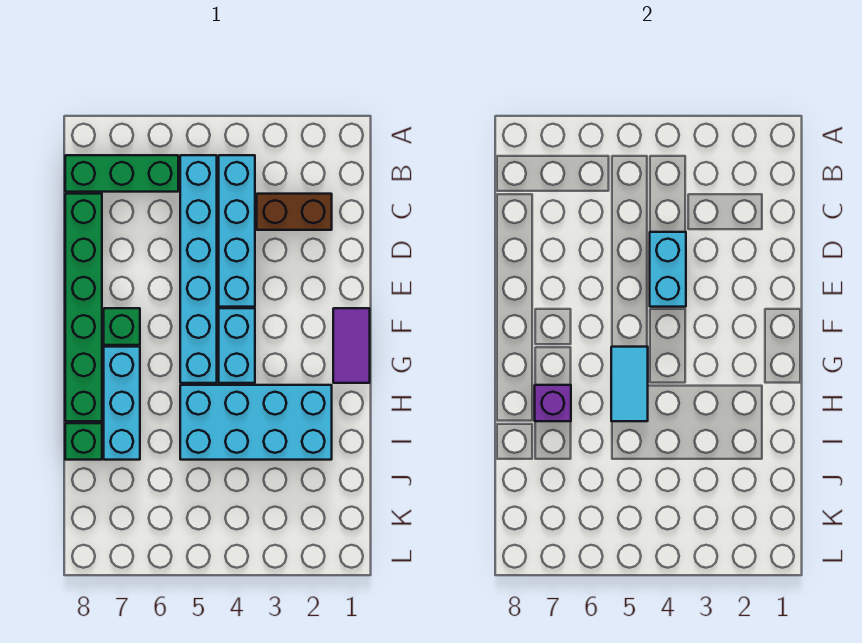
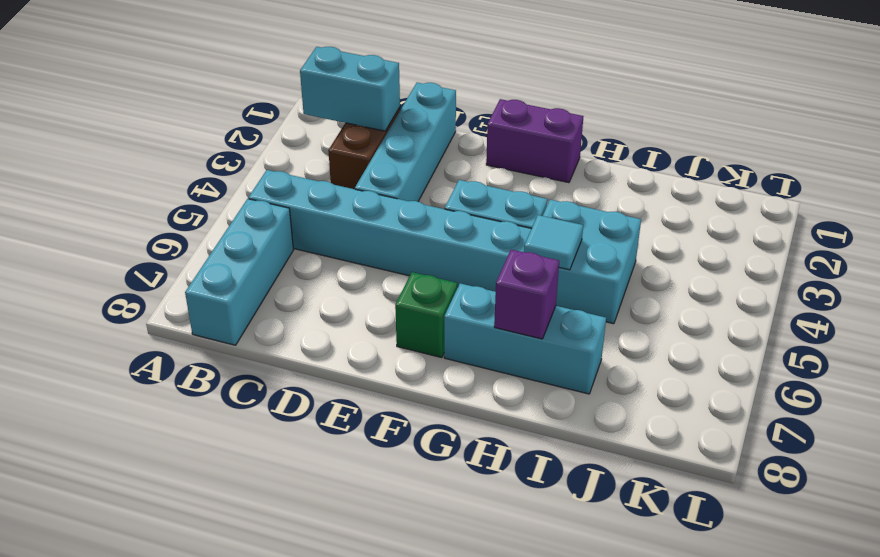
cyan 1x4 brick [219,155,255,307] -> cyan 1x4 brick turned to [355,83,456,202]
green 1x3 brick [65,155,178,192] -> cyan 1x3 brick [185,199,293,345]
green 1x6 brick [65,194,102,421] -> none
cyan 1x2 brick [650,232,686,307] -> cyan 1x2 brick moved to [300,47,400,131]
purple 1x2 tile [333,308,370,383] -> purple 1x2 brick [486,99,583,183]
cyan 1x2 tile [611,347,648,421] -> cyan 1x1 tile [524,215,583,270]
cyan 2x4 brick [180,385,332,460] -> cyan 2x2 brick [543,200,641,324]
green 1x1 brick [65,423,102,460] -> none

